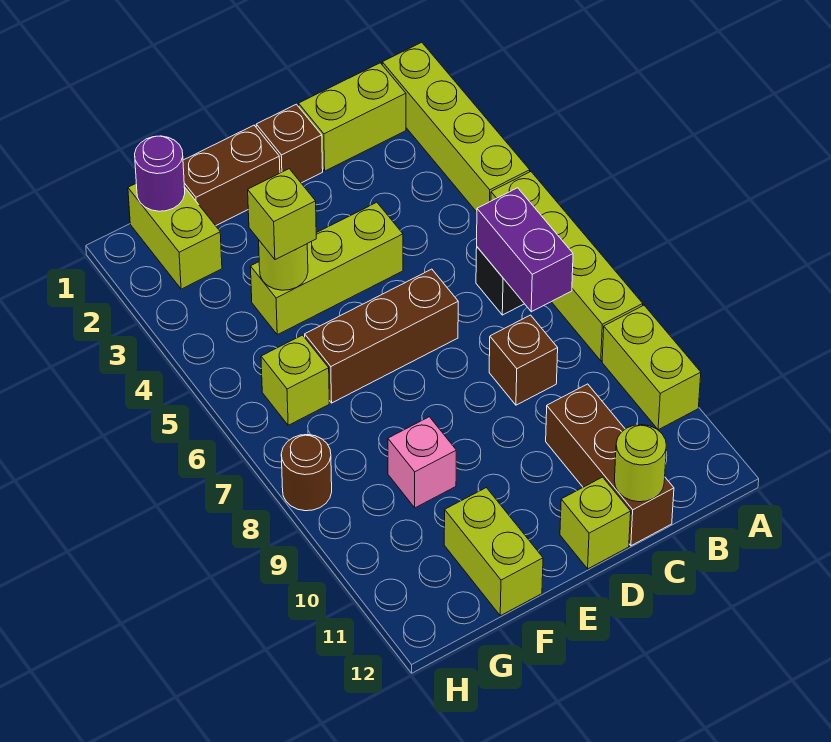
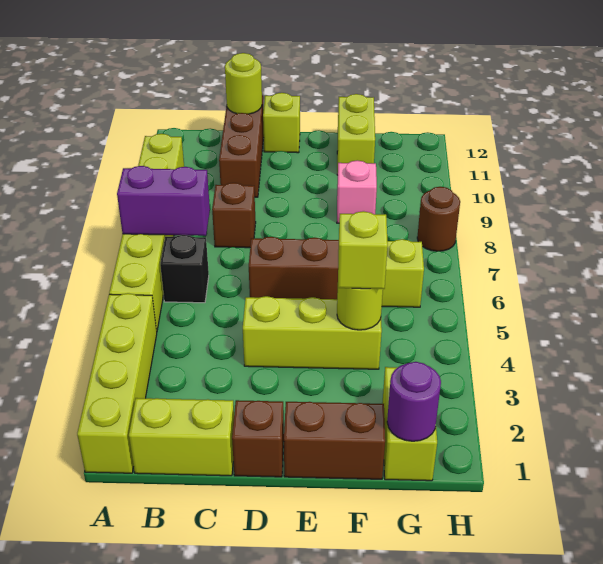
purple 1x2 brick [477,188,573,312] -> purple 1x2 brick turned to [117,166,210,236]

